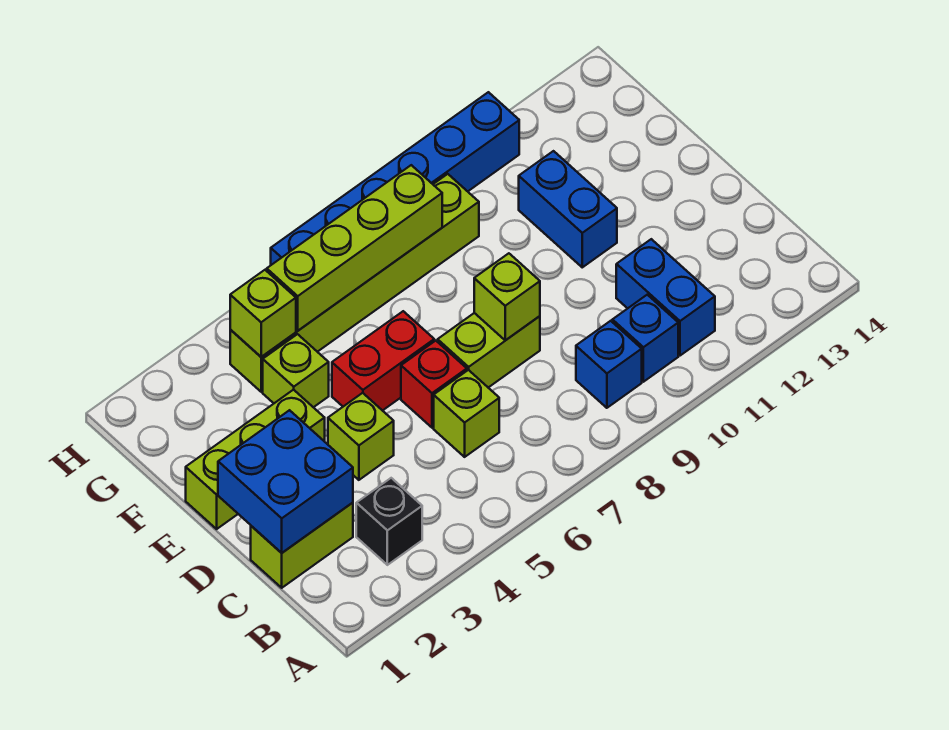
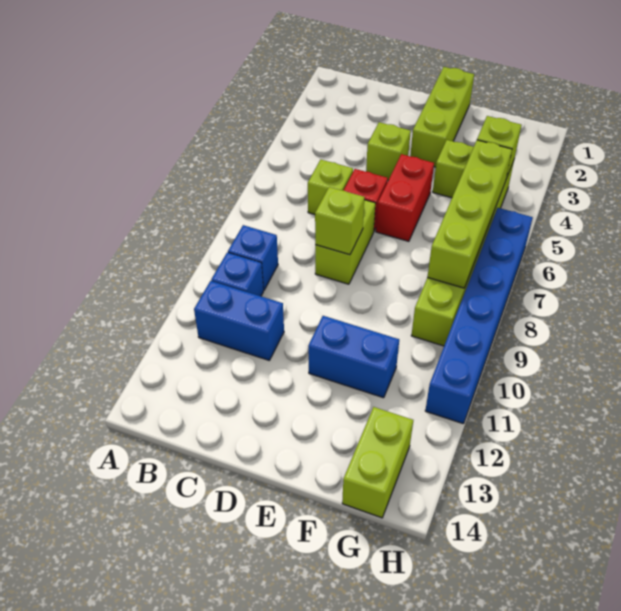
black 1x1 brick [356,478,422,565] -> none
lime 1x2 brick [251,503,353,588] -> lime 1x2 brick moved to [342,407,413,518]
blue 2x2 brick [218,410,353,553] -> none

